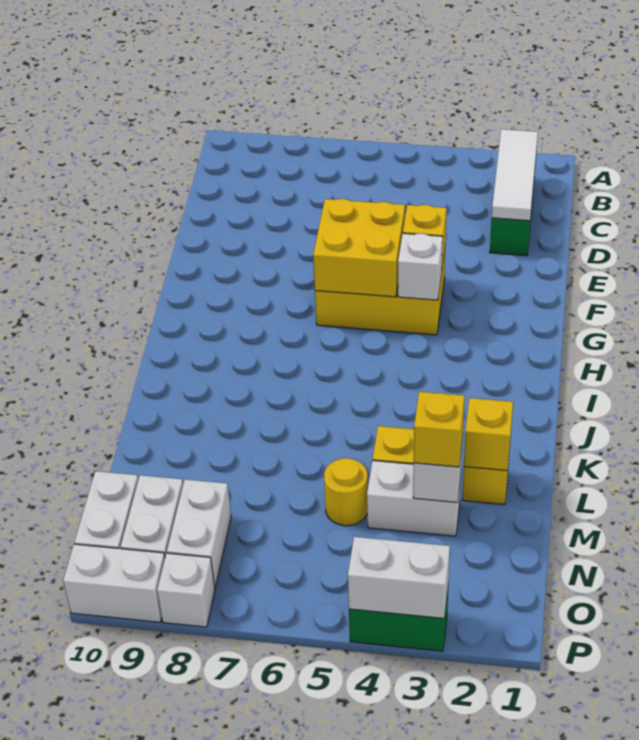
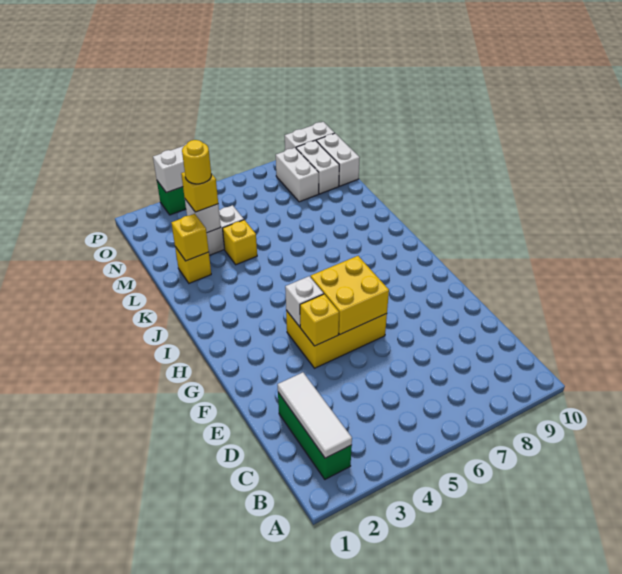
yellow 1x1 round brick [324,458,368,526] -> yellow 1x1 round brick moved to [182,140,211,184]
white 1x1 brick [157,553,215,627] -> none

